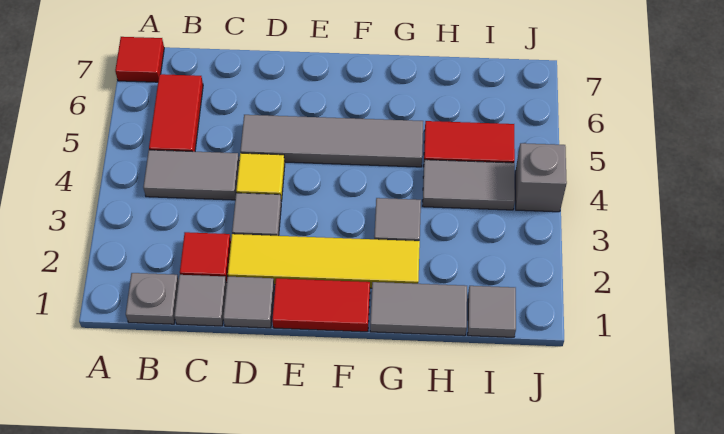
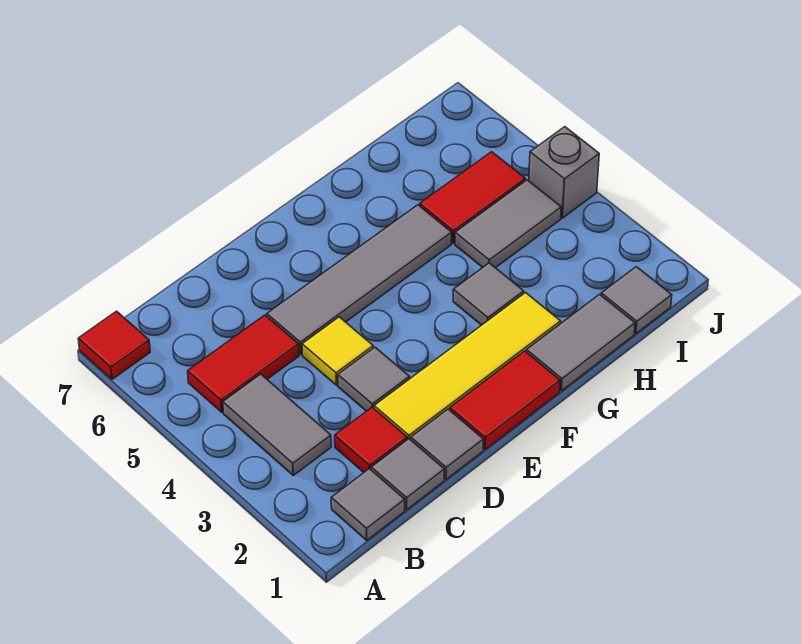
grey 1x1 plate [126,273,179,324] -> grey 1x1 tile [331,469,405,540]
grey 1x2 tile [143,150,239,200] -> grey 1x2 tile turned to [223,374,331,475]
red 1x2 tile [149,74,203,152] -> red 1x2 tile turned to [188,315,299,412]

